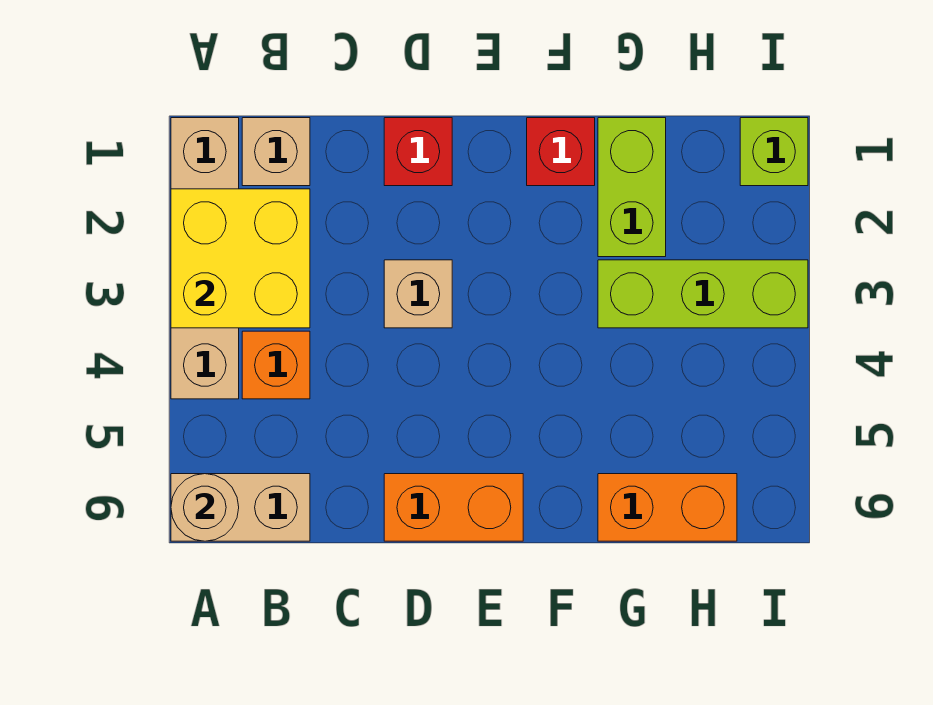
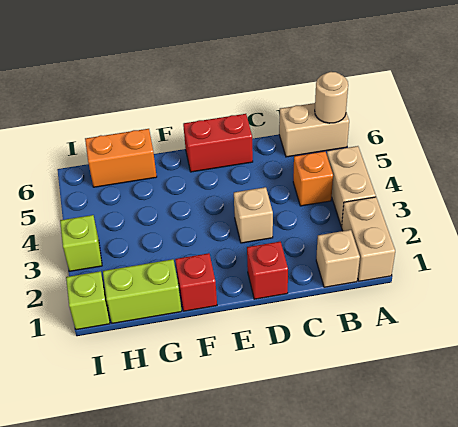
yellow 2x2 brick [171,189,310,328] -> none
orange 1x2 brick [384,474,523,541] -> red 1x2 brick [183,114,253,172]
lime 1x2 brick [598,118,666,257] -> lime 1x2 brick turned to [103,259,182,323]
lime 1x3 brick [598,260,808,328] -> lime 1x1 brick [60,215,102,271]

